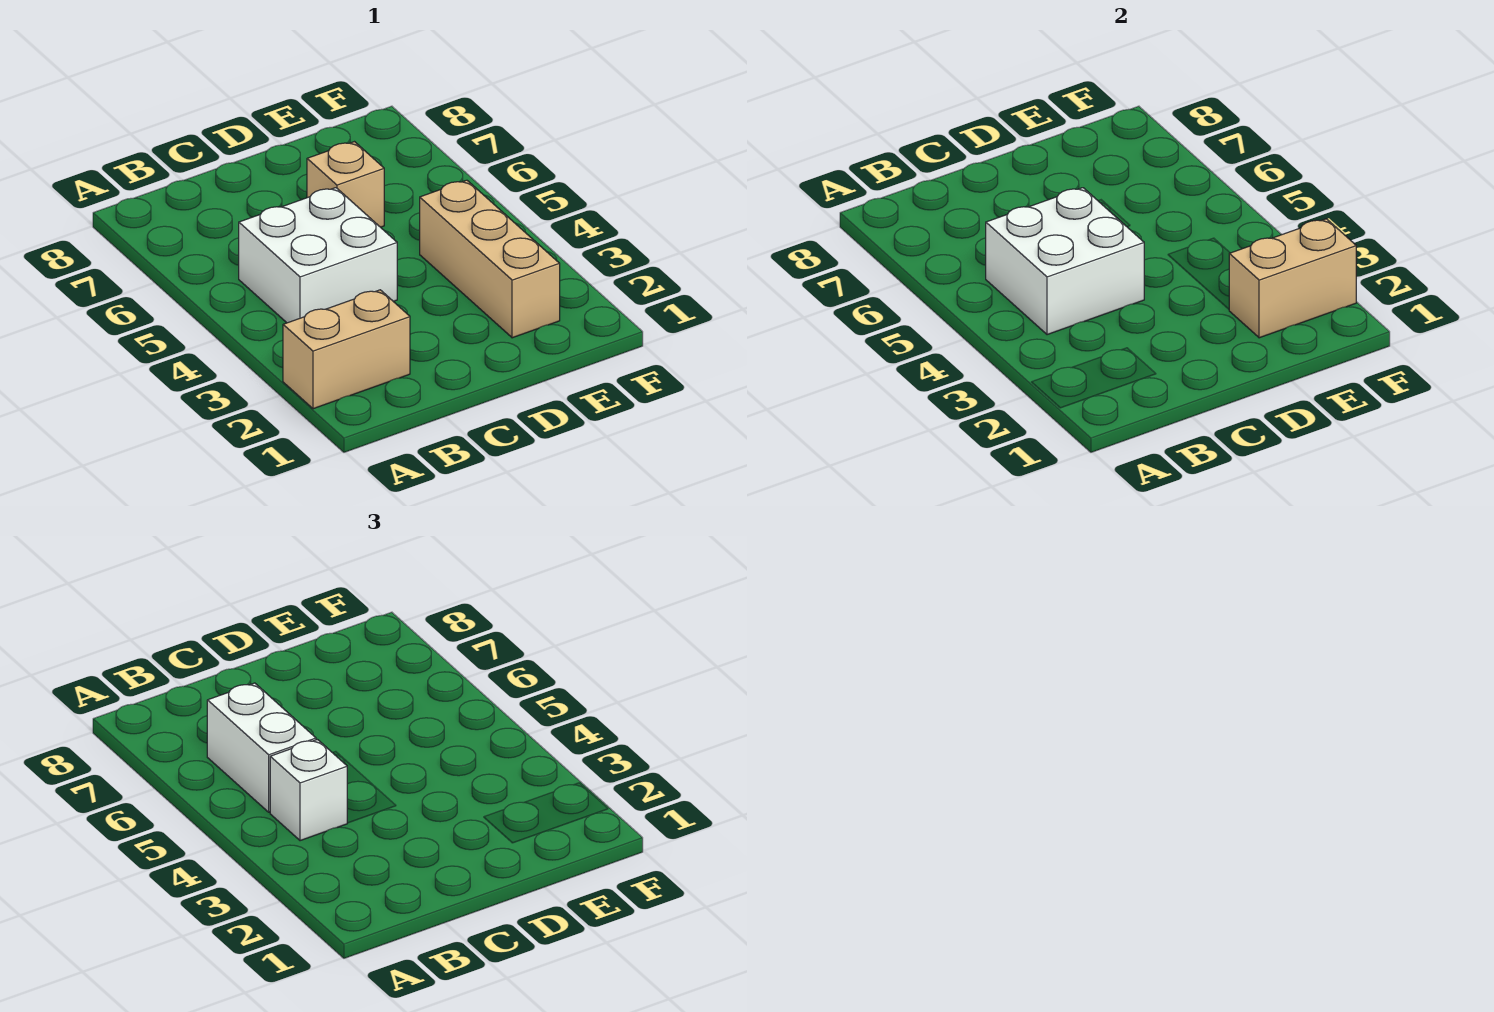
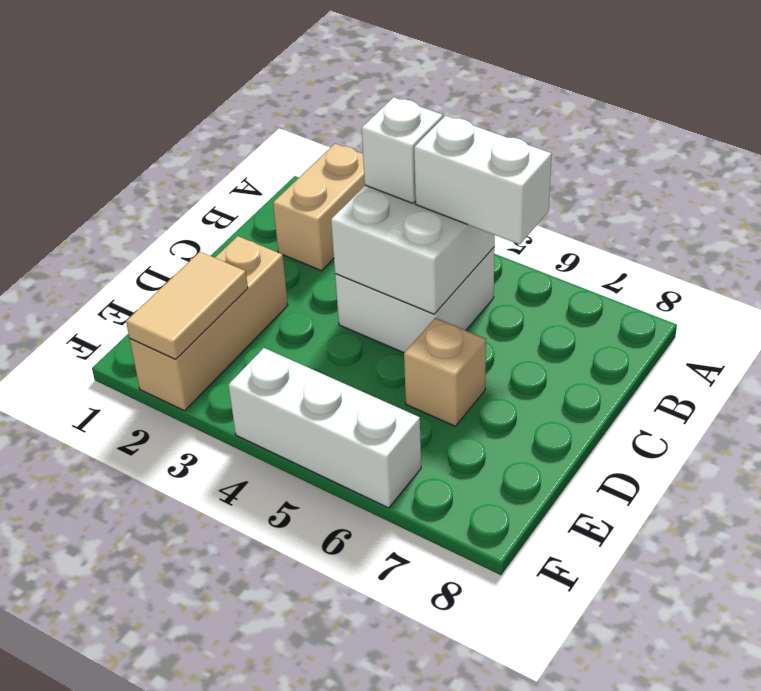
tan 1x3 brick [420,180,560,338] -> tan 1x3 brick turned to [130,236,288,411]
tan 1x2 brick [1229,219,1356,338] -> tan 1x2 tile [126,252,248,359]
none -> white 1x3 brick [229,348,421,508]

